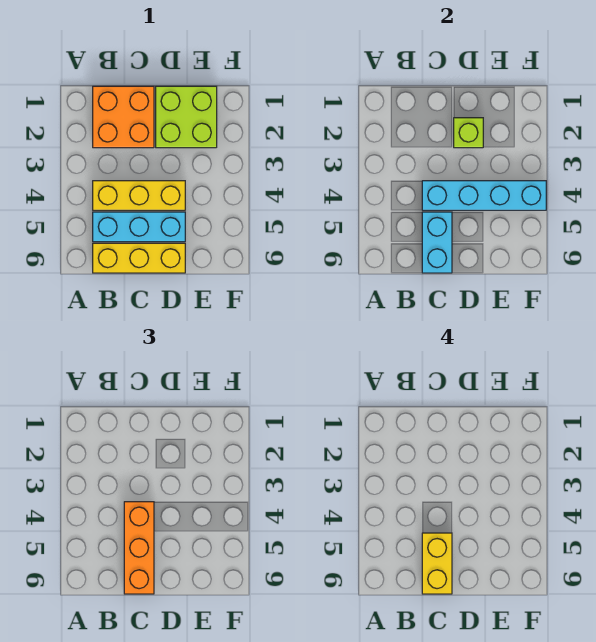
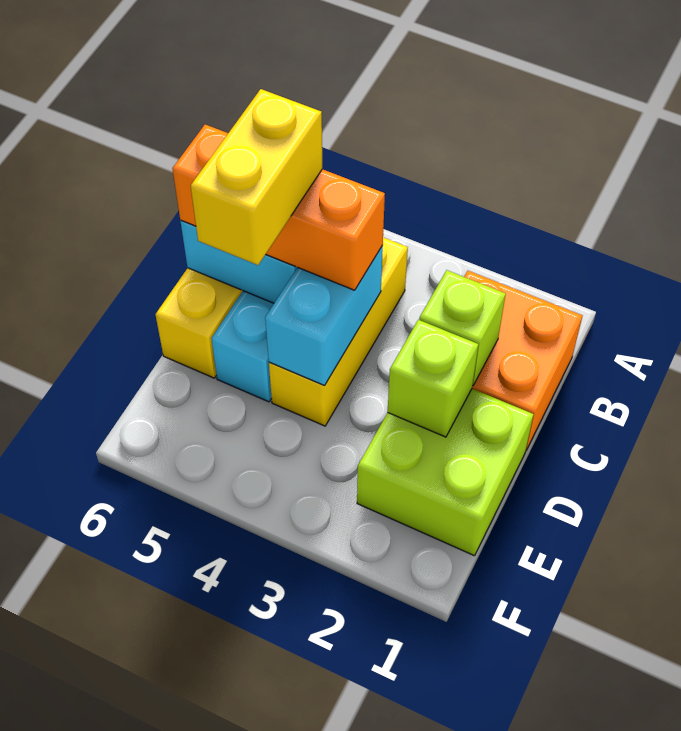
none -> lime 1x1 brick [419,270,506,385]
cyan 1x4 brick [422,181,546,210] -> cyan 1x2 brick [265,246,383,386]
yellow 1x2 brick [422,533,452,594] -> yellow 1x2 brick turned to [191,89,322,265]

